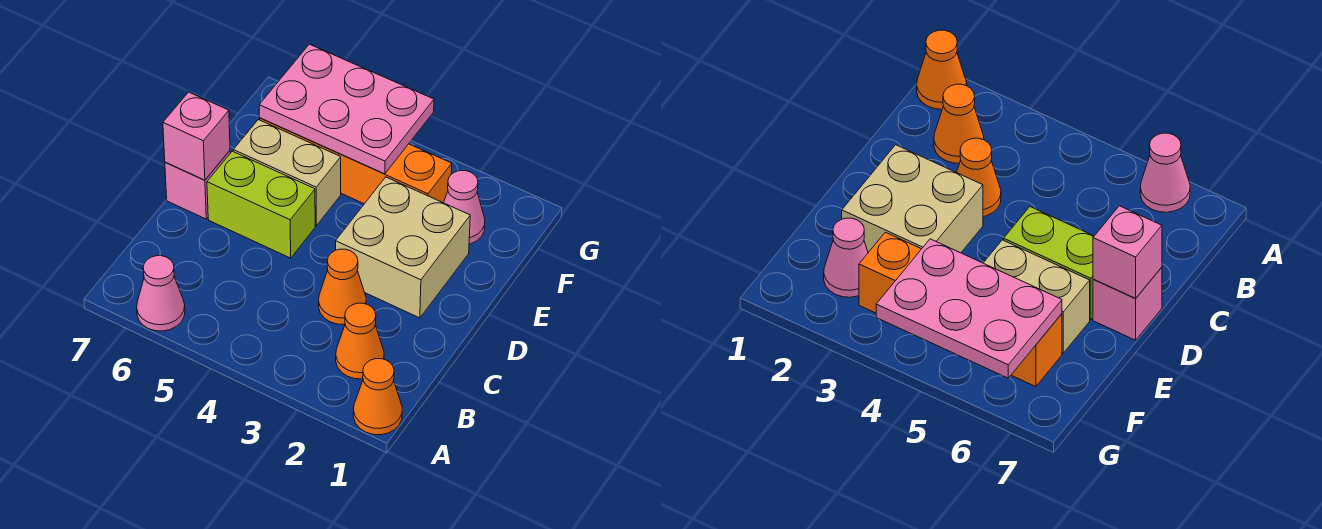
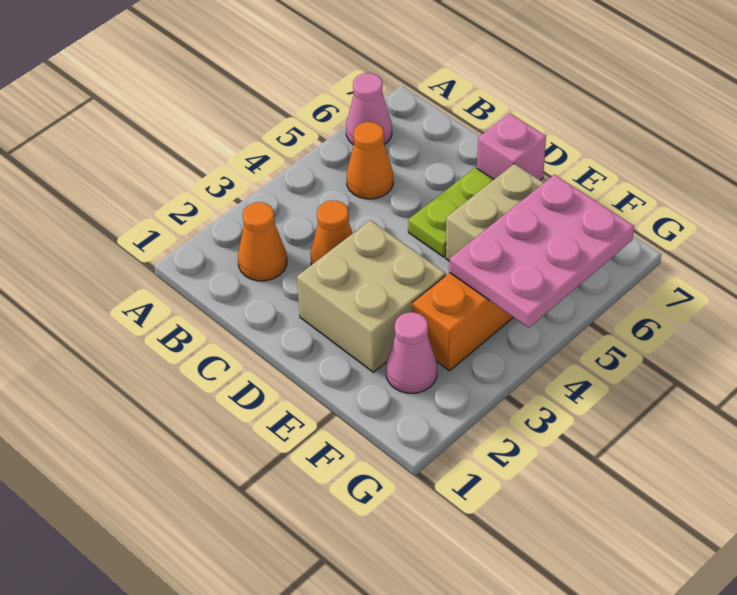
orange 1x1 cone [353,359,402,435] -> orange 1x1 cone moved to [347,122,393,199]
lime 1x2 brick [207,151,315,258] -> lime 1x2 plate [408,168,494,257]
pink 1x1 brick [163,92,230,180] -> none

